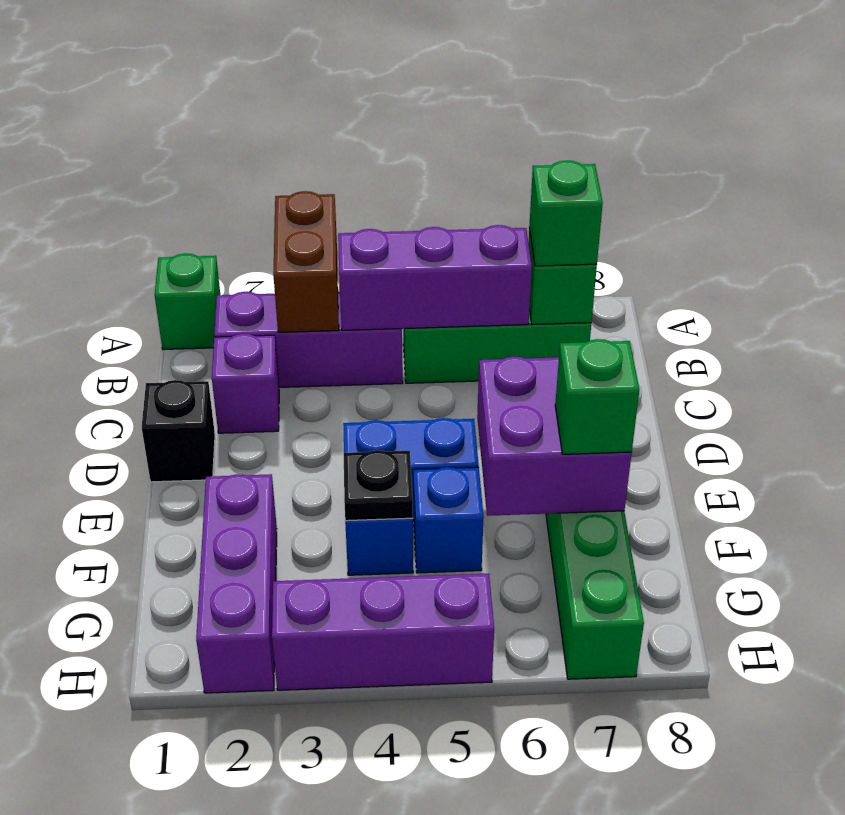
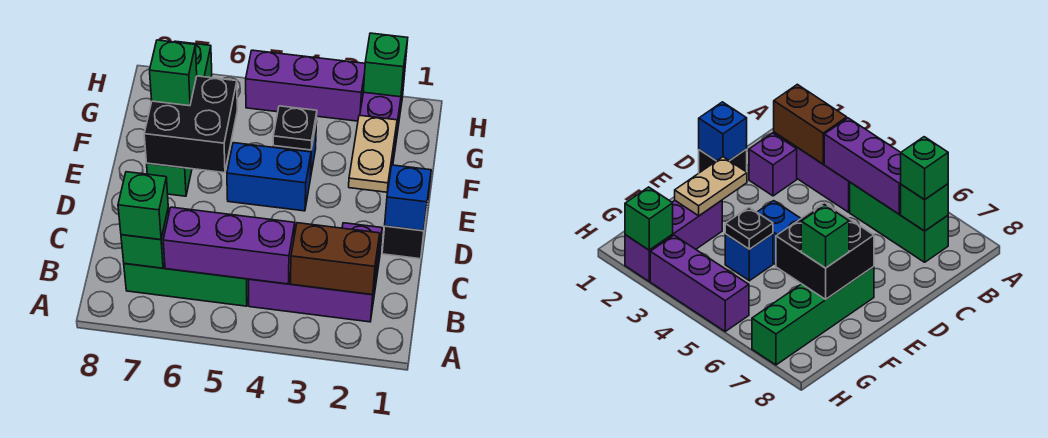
green 1x1 brick [155,254,220,349] -> green 1x1 brick moved to [363,33,408,97]
brown 1x2 brick [273,191,339,332] -> brown 1x2 brick turned to [291,223,380,295]
none -> tan 1x2 plate [349,115,397,192]
purple 2x2 brick [477,356,632,516] -> black 2x2 brick [144,76,237,173]
blue 1x1 brick [413,467,484,573] -> blue 1x1 brick moved to [385,165,431,231]

